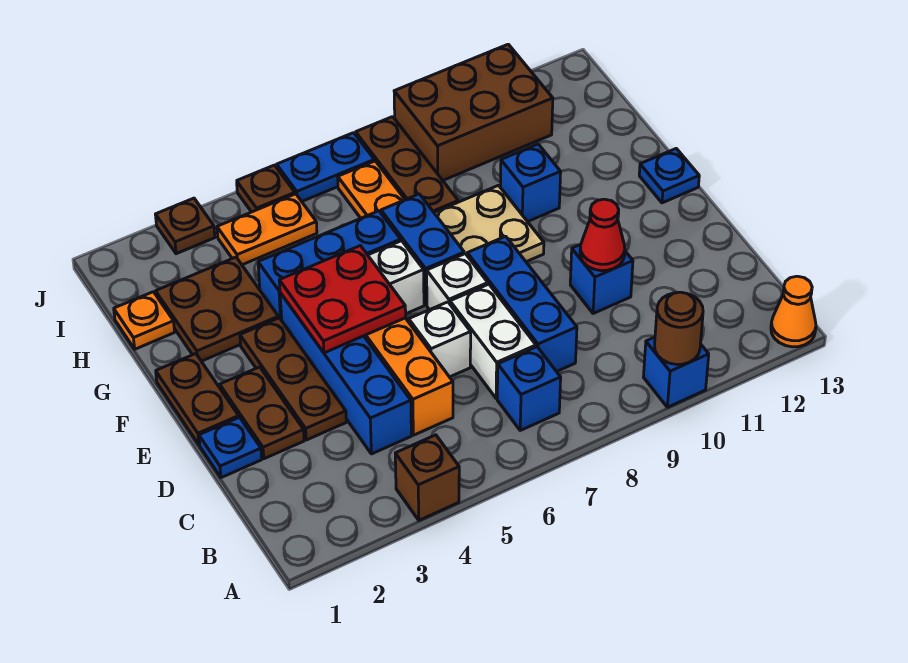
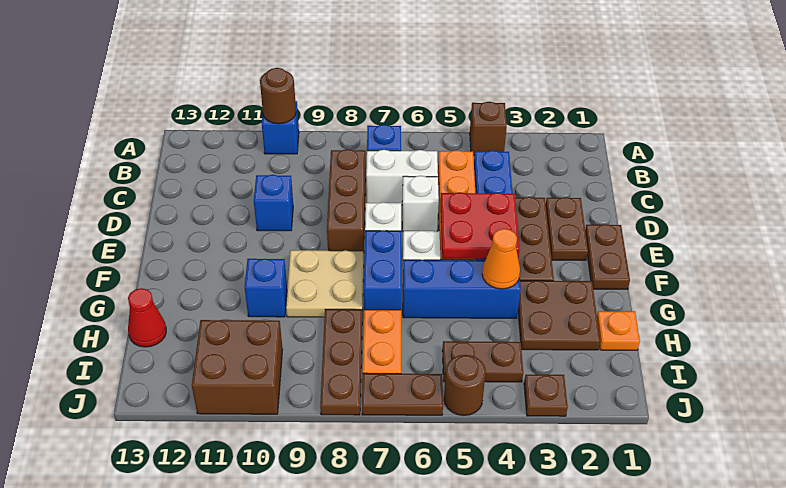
orange 1x1 cone [771,276,816,347] -> orange 1x1 cone moved to [482,229,520,289]
white 1x2 brick [450,284,536,398] -> white 1x2 brick turned to [366,150,438,205]
blue 1x3 brick [467,236,577,372] -> brown 1x3 brick [327,149,366,251]
blue 1x1 plate [199,417,262,478] -> none
red 1x1 cone [580,199,625,271] -> red 1x1 cone moved to [128,288,166,347]
blue 1x1 plate [639,149,699,203] -> none
orange 1x2 plate [217,194,317,265] -> brown 1x2 plate [442,341,523,382]
brown 2x3 brick [394,44,553,180] -> brown 2x2 brick [192,320,283,414]
brown 1x1 plate [237,165,295,212] -> brown 1x1 round brick [444,355,486,415]
blue 1x2 plate [277,133,374,201] -> brown 1x2 plate [362,373,443,415]

